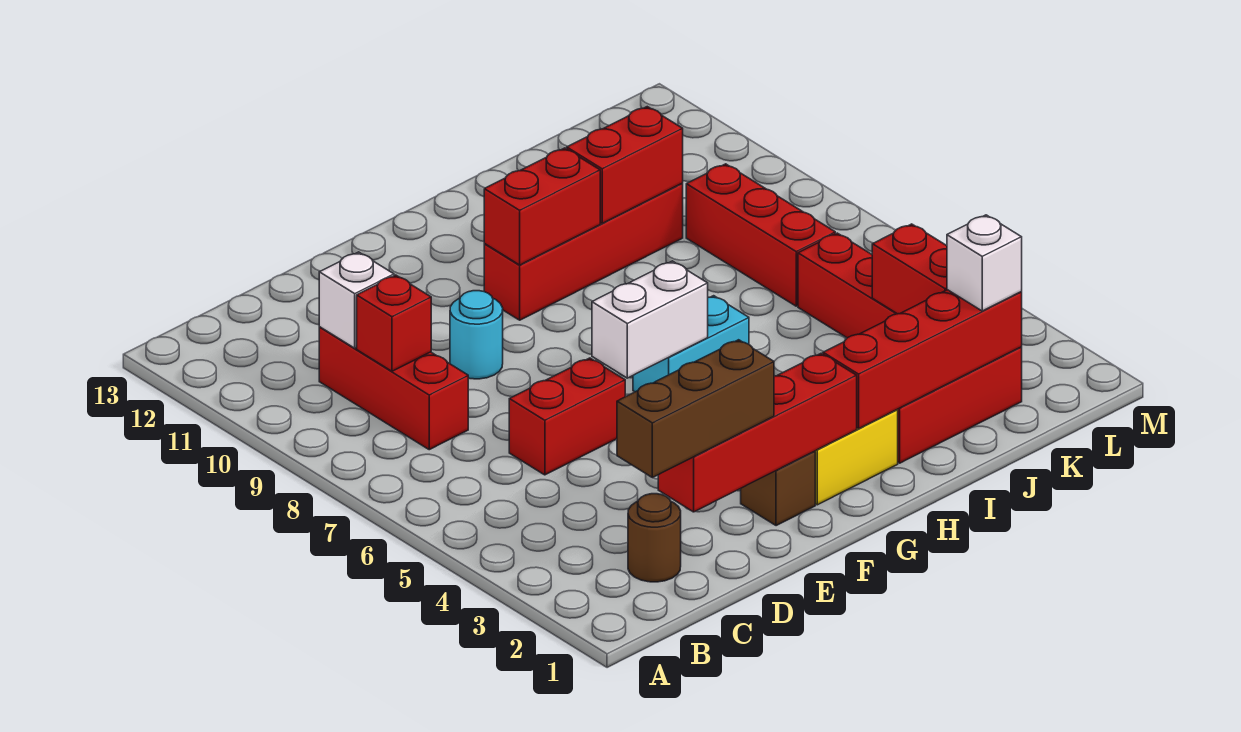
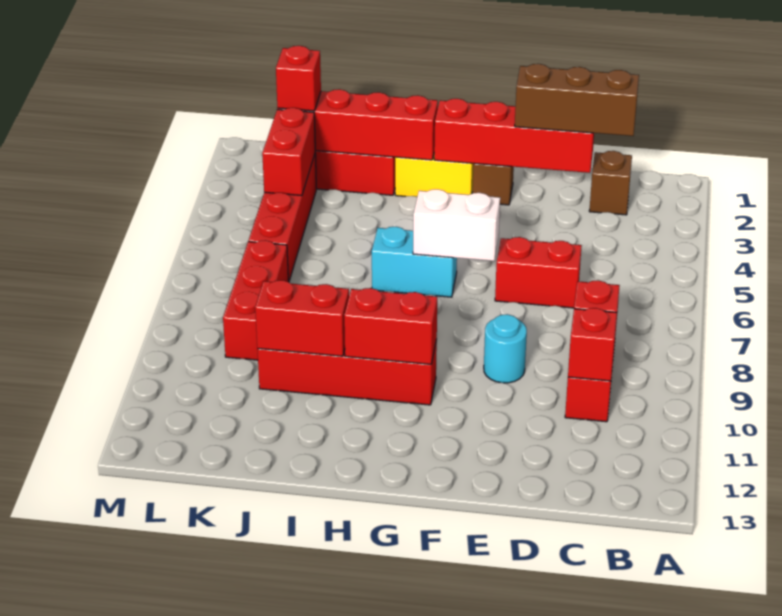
brown 1x1 round brick [628,494,681,582] -> brown 1x1 brick [589,151,632,215]
white 1x1 brick [319,252,394,348] -> red 1x1 brick [568,308,617,381]
white 1x1 brick [947,215,1022,311] -> red 1x1 brick [276,46,321,111]

